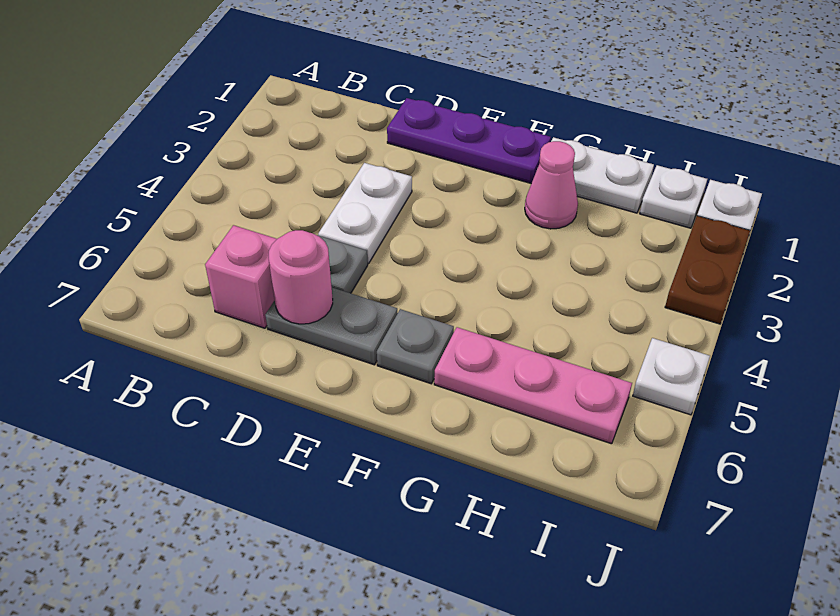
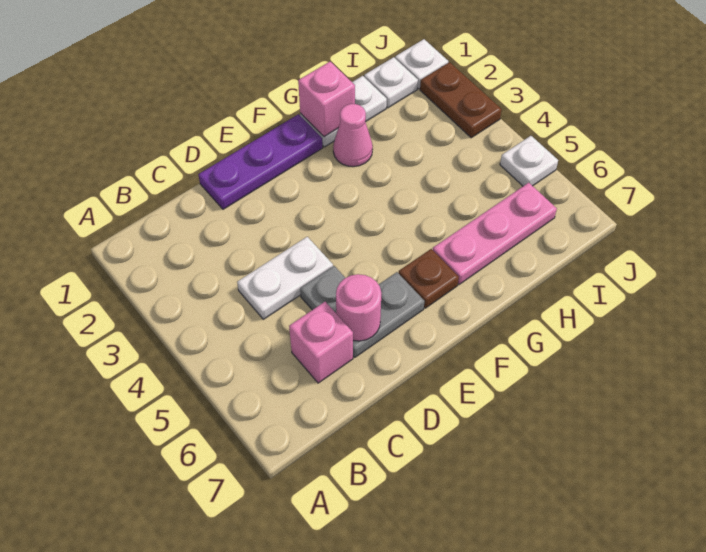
white 1x2 plate [318,163,412,263] -> white 1x2 plate turned to [237,237,333,319]
grey 1x1 plate [377,309,454,384] -> brown 1x1 plate [399,249,459,308]
none -> pink 1x1 brick [298,62,355,137]

